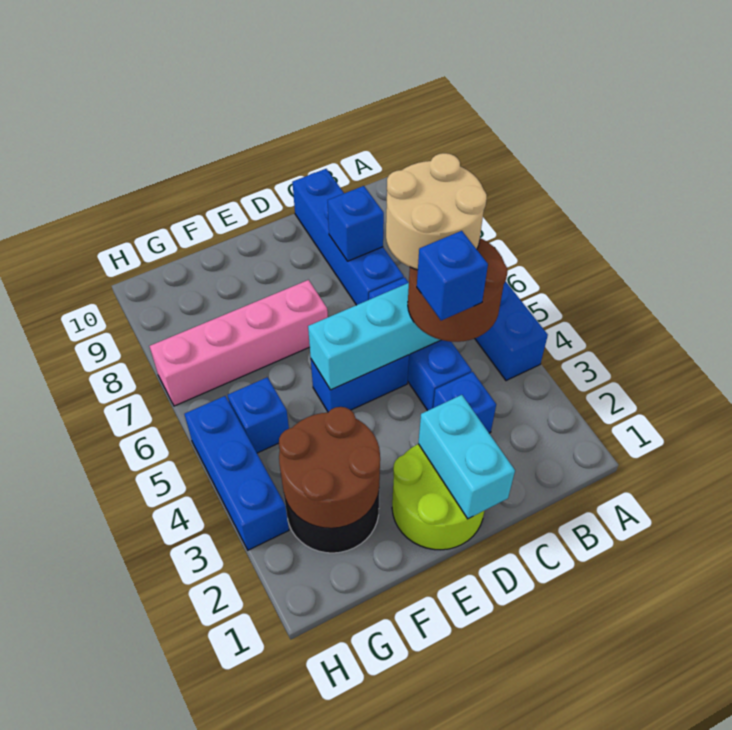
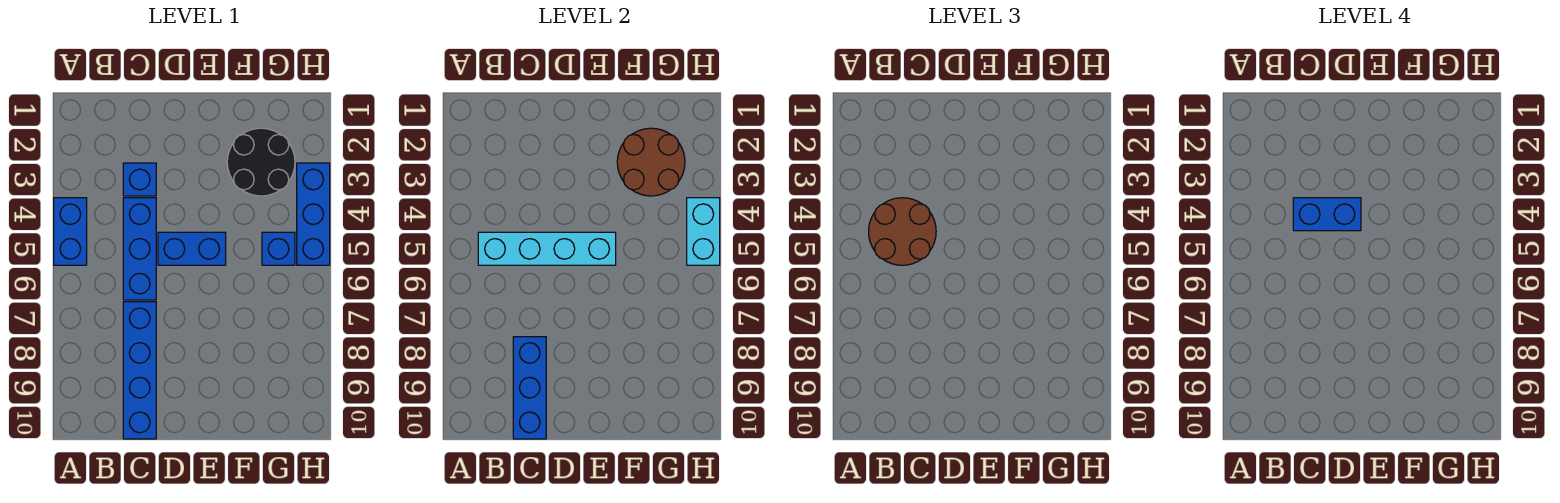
tan 2x2 round brick [386,153,487,270] -> none
blue 1x1 brick [417,231,488,321] -> blue 1x2 brick [1293,198,1361,231]
blue 1x1 brick [328,186,384,261] -> blue 1x3 brick [513,337,546,439]
lime 2x2 round brick [392,444,484,550] -> none
cyan 1x2 brick [418,395,515,519] -> cyan 1x2 brick moved to [687,198,720,265]
pink 1x4 brick [149,280,328,406] -> none

